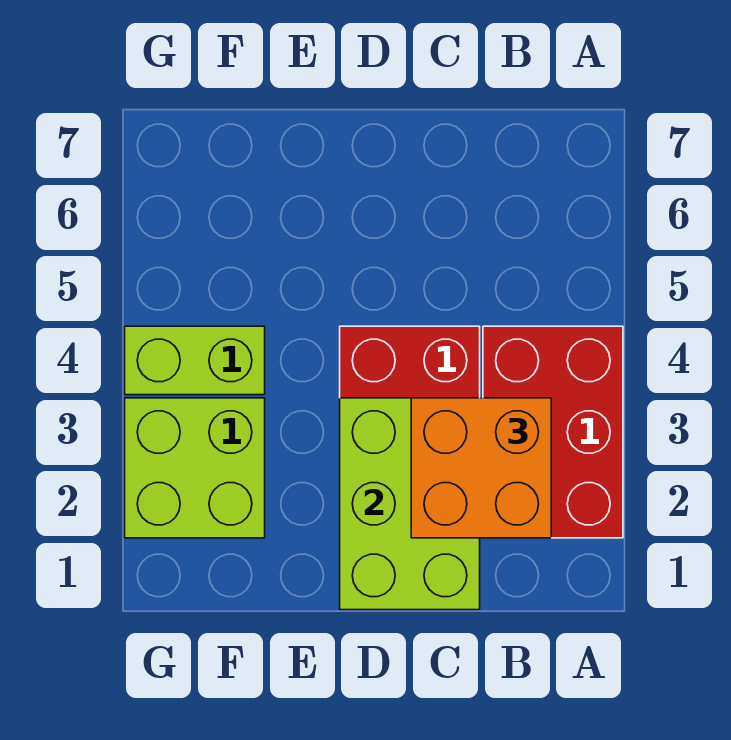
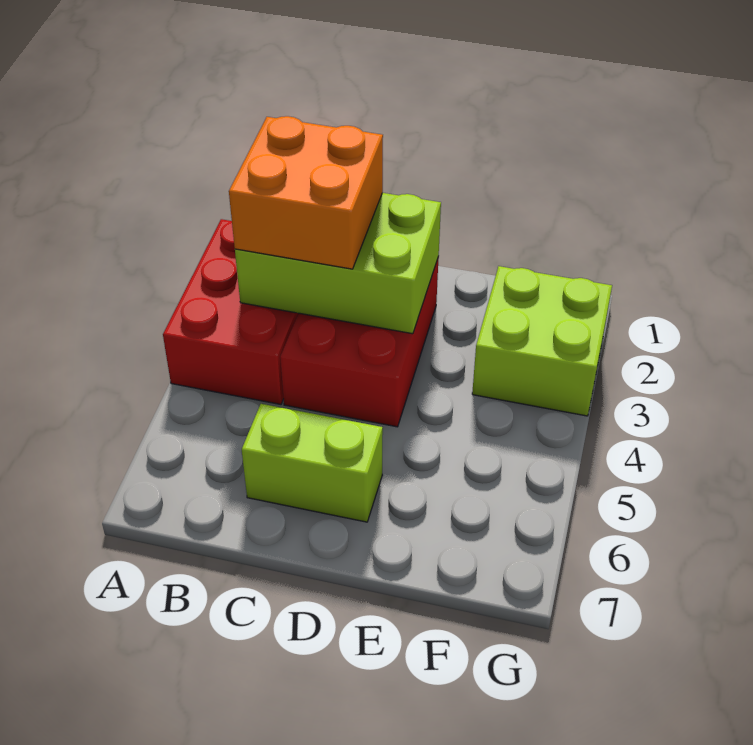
lime 2x3 brick [340,398,480,610] -> lime 2x3 brick turned to [235,193,441,334]
lime 1x2 brick [125,326,265,395] -> lime 1x2 brick moved to [242,404,383,522]

